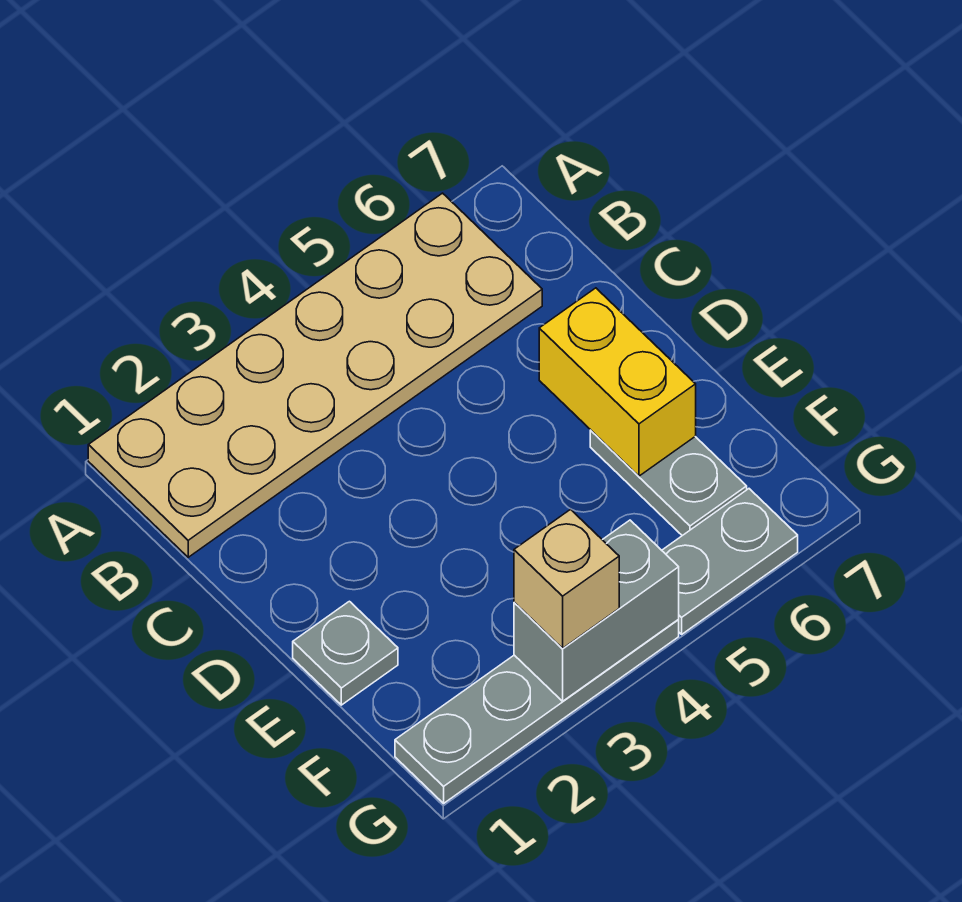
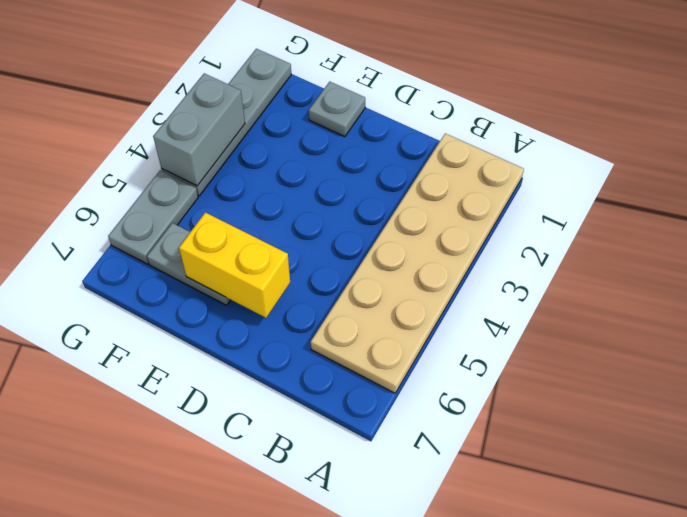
tan 1x1 brick [514,510,619,648] -> none

